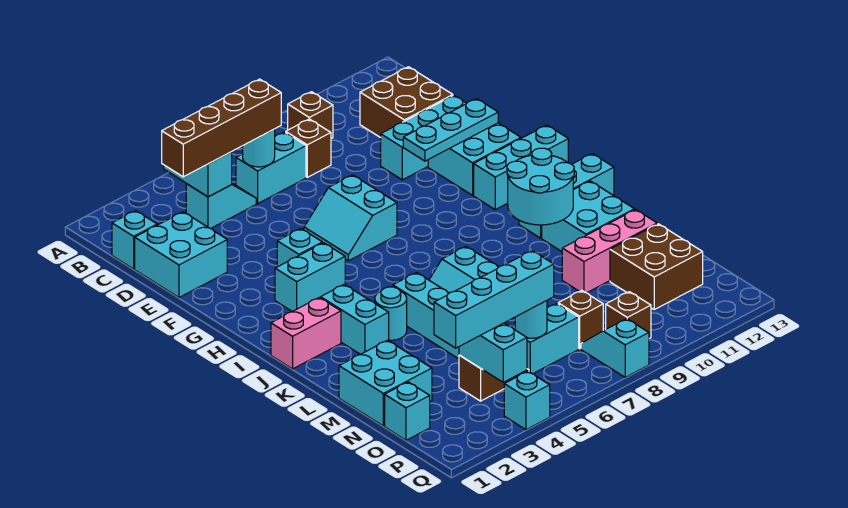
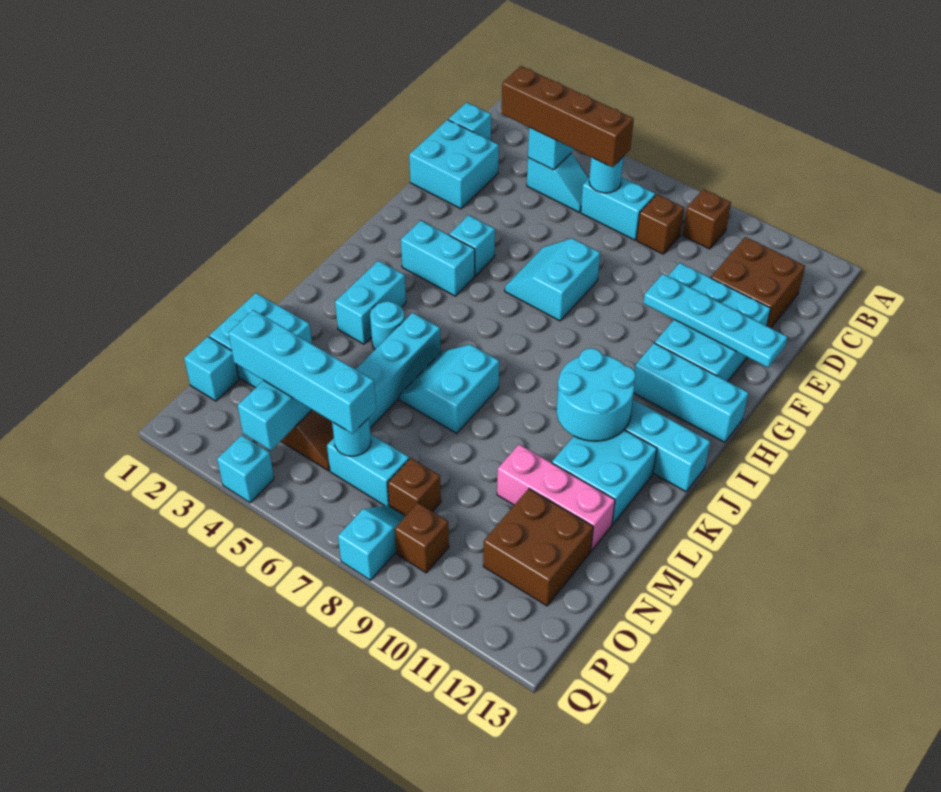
cyan 1x3 plate [403,99,498,161] -> cyan 1x4 plate [644,274,787,367]
pink 1x2 brick [271,297,341,369] -> none

